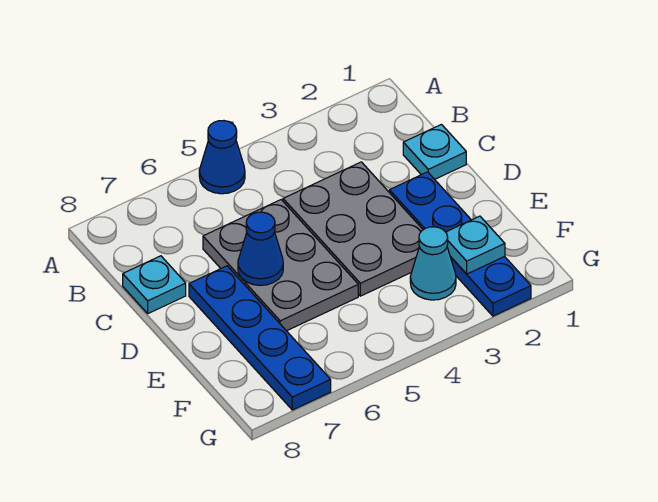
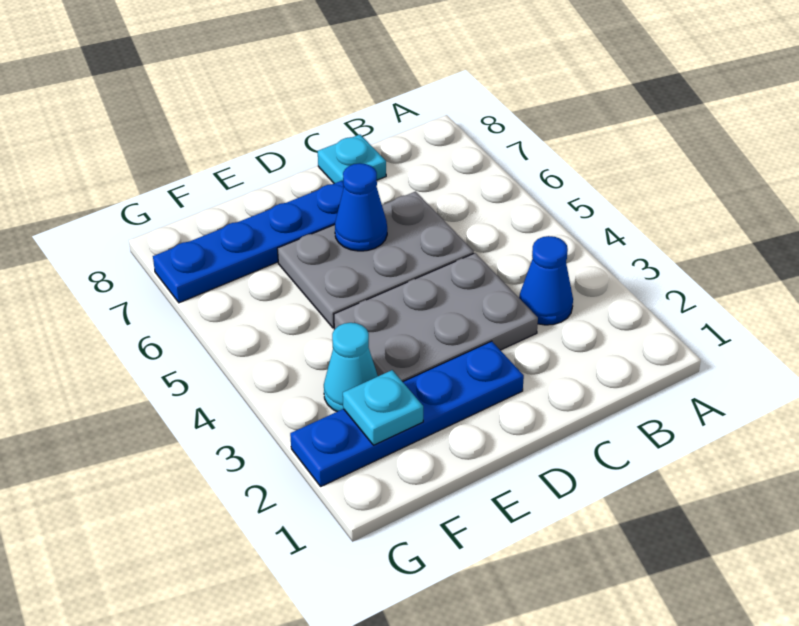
blue 1x1 cone [199,121,245,194] -> blue 1x1 cone moved to [519,236,573,325]
cyan 1x1 plate [403,124,466,179] -> none

